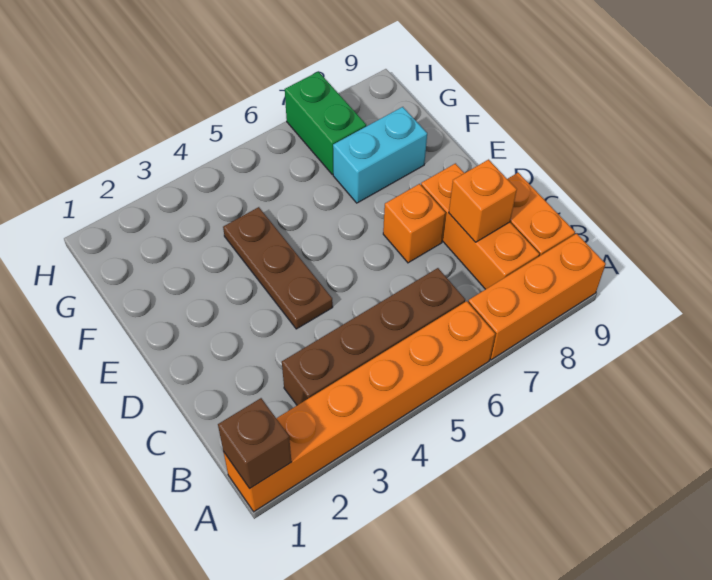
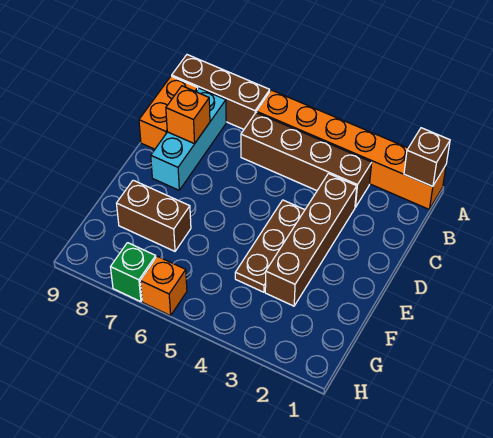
orange 1x3 brick [468,234,606,360] -> brown 1x3 brick [172,55,270,129]
orange 1x3 brick [421,163,539,289] -> cyan 1x3 brick [151,88,226,190]
none -> brown 1x4 brick [265,174,357,306]
orange 1x1 brick [383,184,445,263] -> orange 1x1 brick moved to [140,256,187,316]
cyan 1x2 brick [333,107,427,203] -> brown 1x2 brick [116,180,191,251]
green 1x2 brick [285,72,366,175] -> green 1x1 brick [111,243,156,302]

